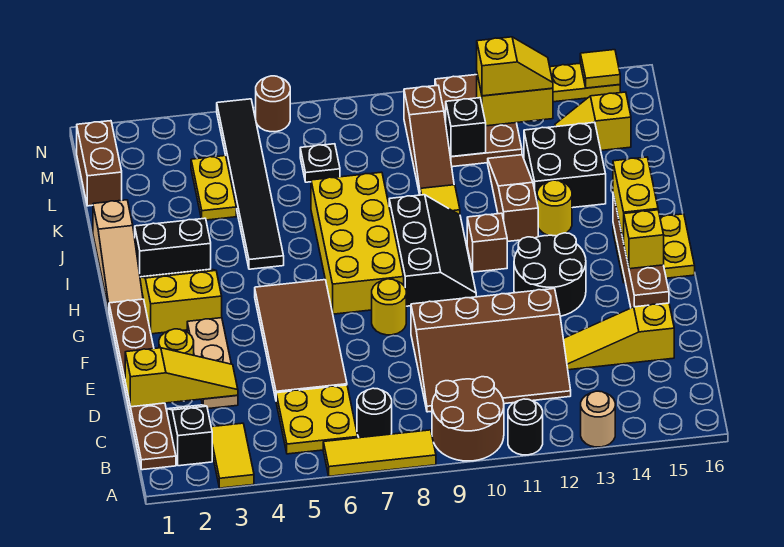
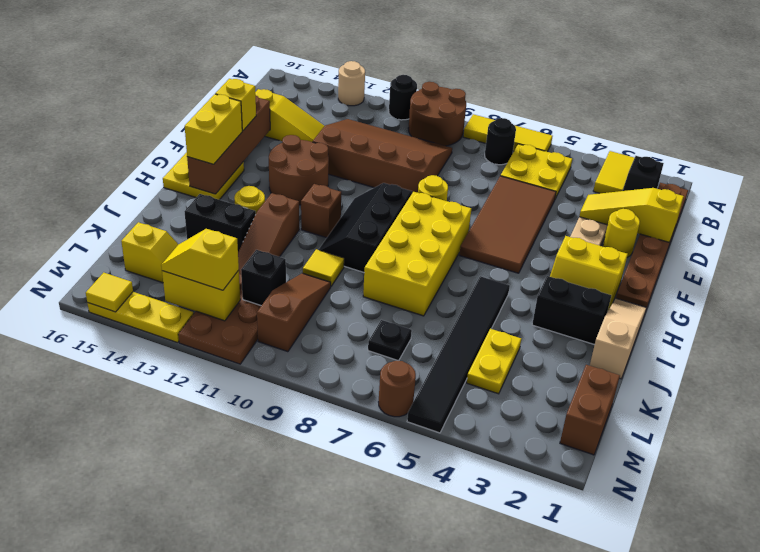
black 2x2 round brick [514,233,586,316] -> brown 2x2 round brick [269,135,329,205]
black 2x2 brick [524,122,606,208] -> black 1x2 brick [184,194,256,252]

